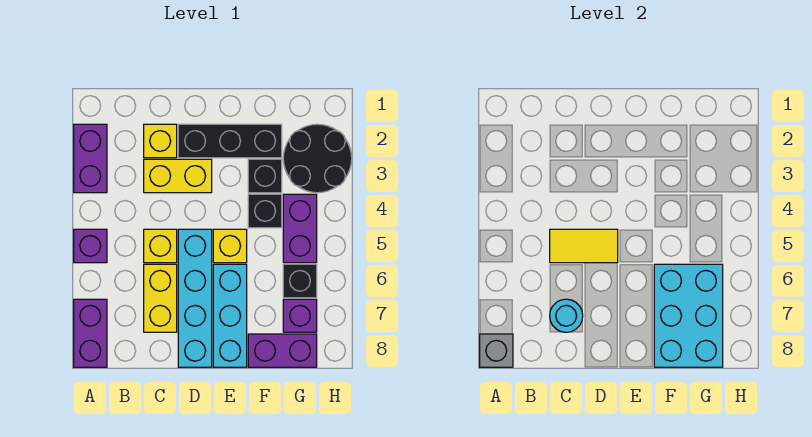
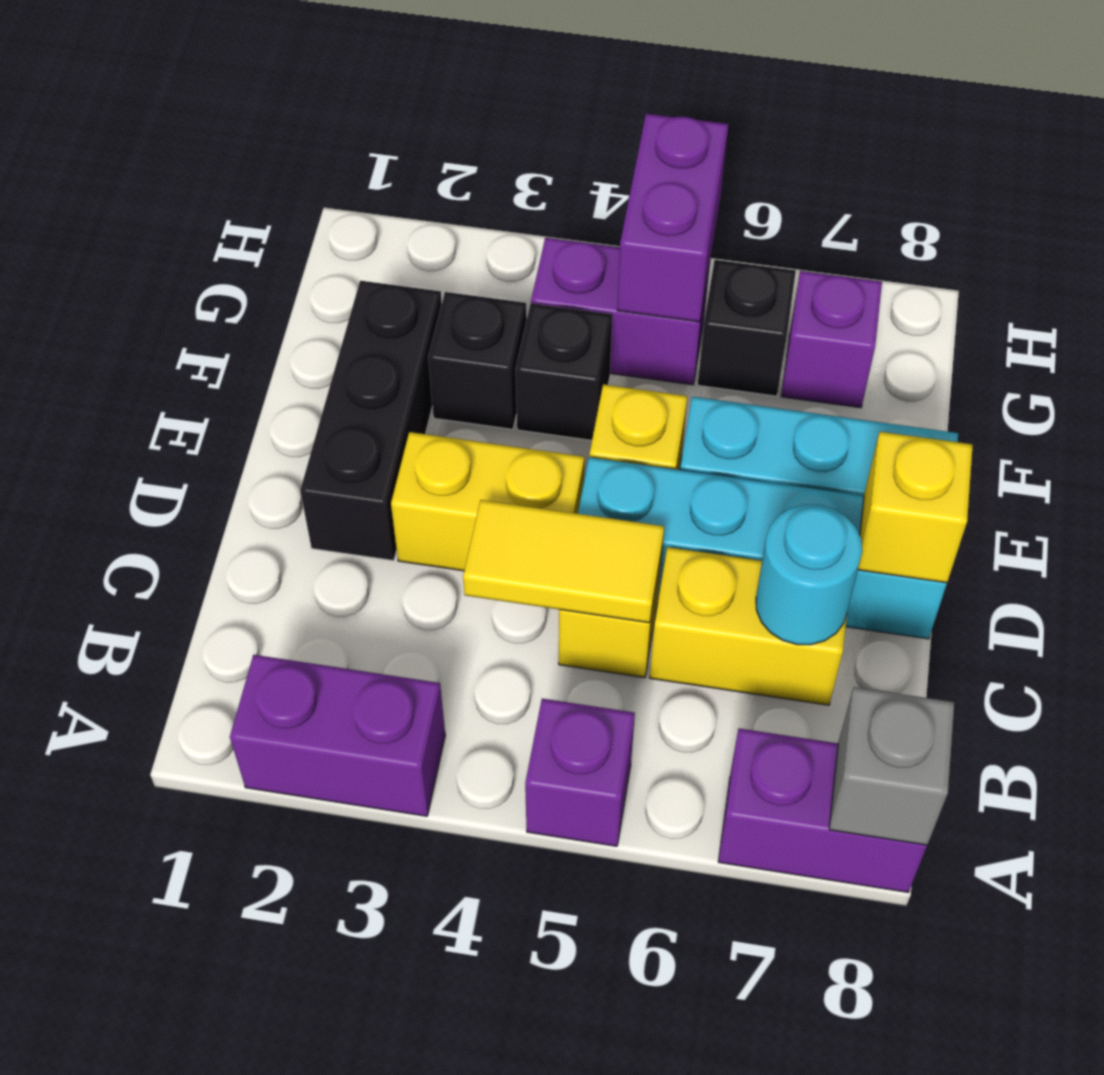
yellow 1x1 brick [144,124,177,158] -> yellow 1x1 brick moved to [858,432,973,583]
yellow 1x2 brick [144,159,212,193] -> yellow 1x2 brick turned to [391,432,584,571]
yellow 1x2 tile [550,229,618,263] -> yellow 1x2 tile turned to [463,500,664,623]
cyan 2x3 brick [654,264,723,367] -> none
purple 1x2 brick [248,334,317,367] -> purple 1x2 brick moved to [617,114,728,322]
black 2x2 round brick [283,124,352,193] -> none

